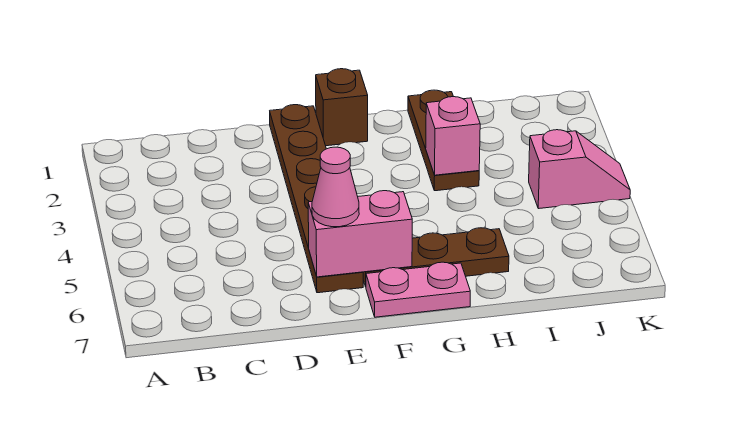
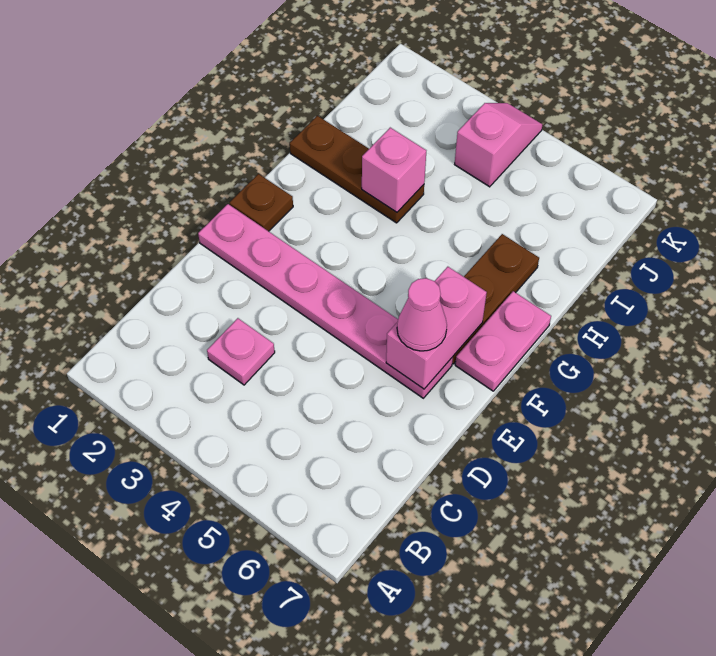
none -> pink 1x1 plate [207,318,275,385]
brown 1x6 plate [270,105,363,293] -> pink 1x6 plate [198,204,453,398]
brown 1x1 brick [316,69,368,146] -> brown 1x1 plate [230,174,293,231]

